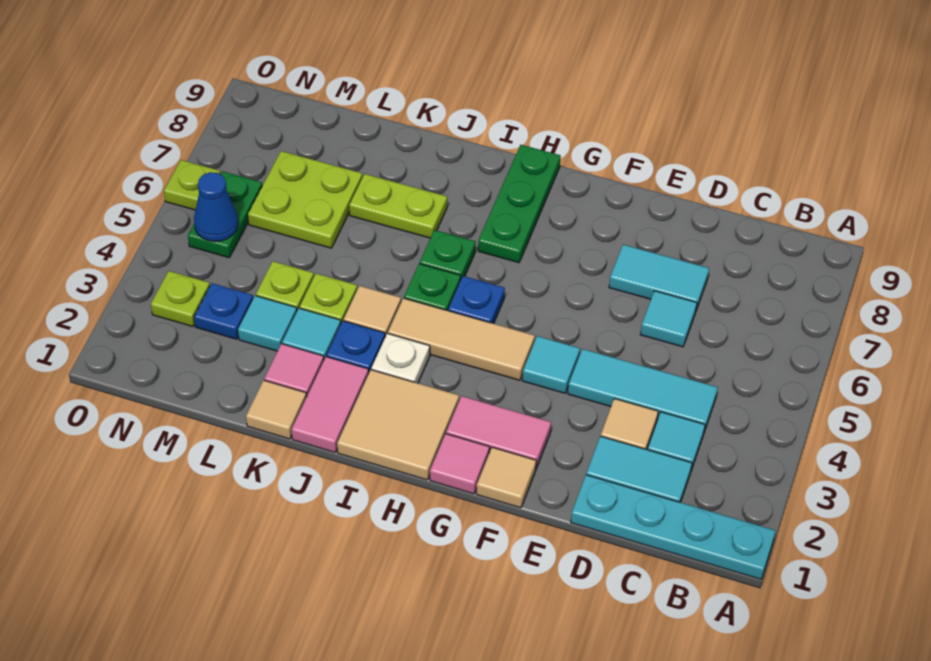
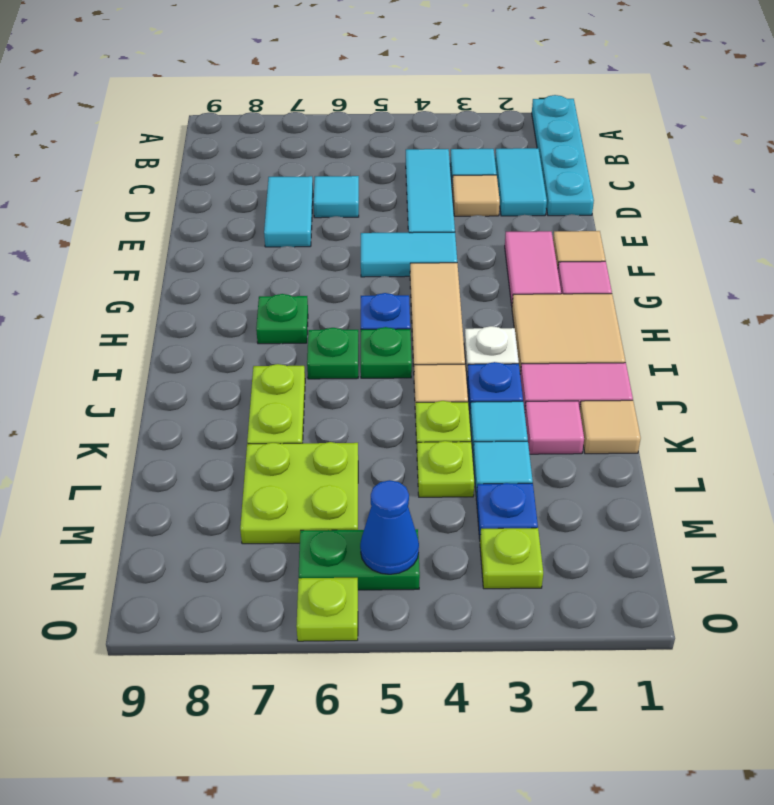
cyan 1x1 tile [522,336,580,393] -> cyan 1x2 tile [361,232,457,277]
green 1x3 plate [478,145,561,263] -> green 1x1 plate [256,294,308,344]

